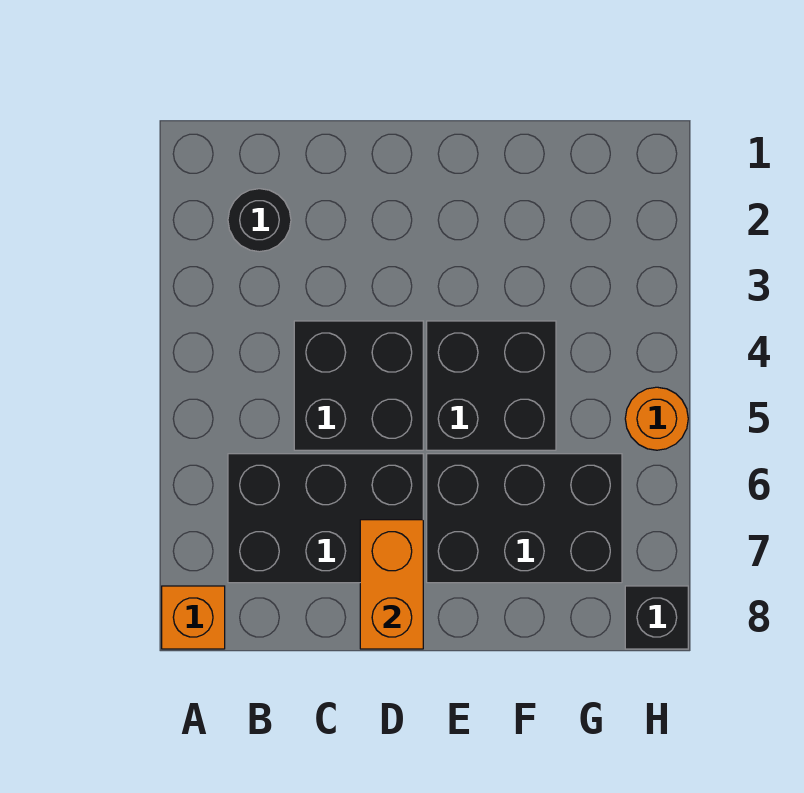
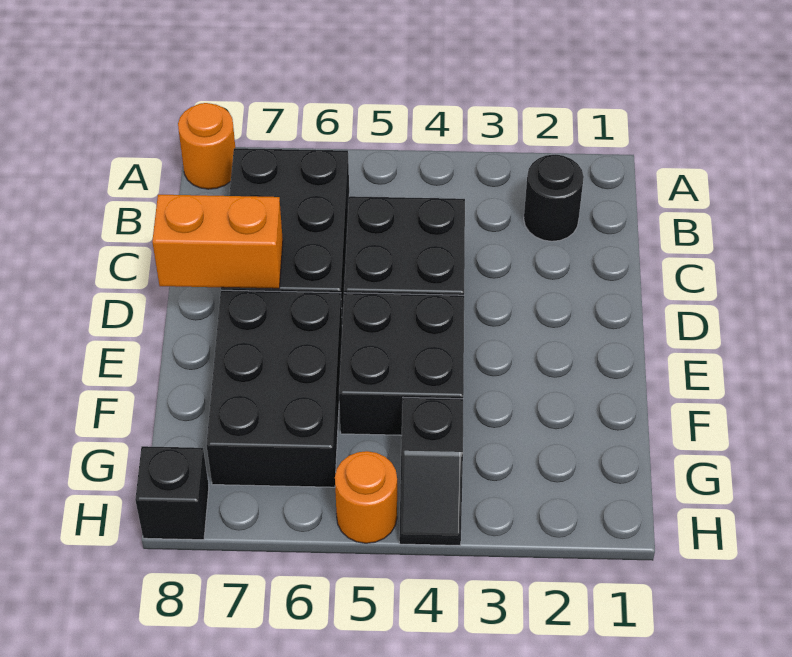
orange 1x1 brick [162,586,225,649] -> orange 1x1 round brick [178,103,235,189]
none -> black 1x2 slope [399,398,463,545]

